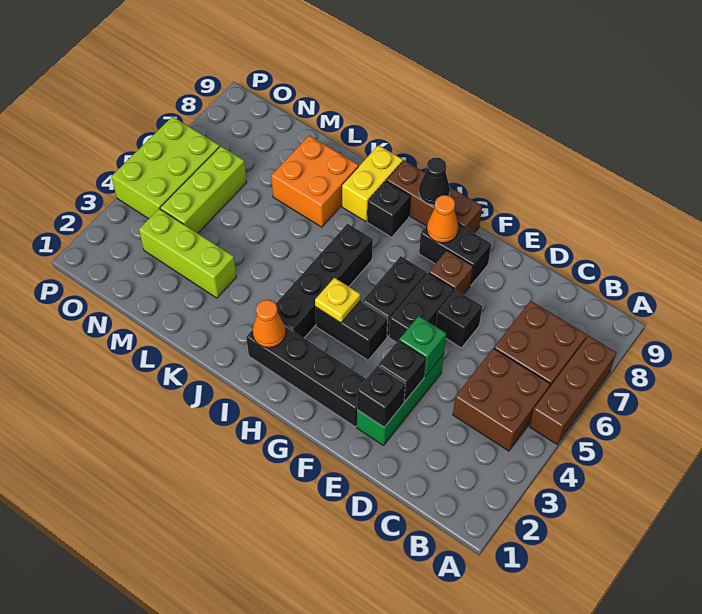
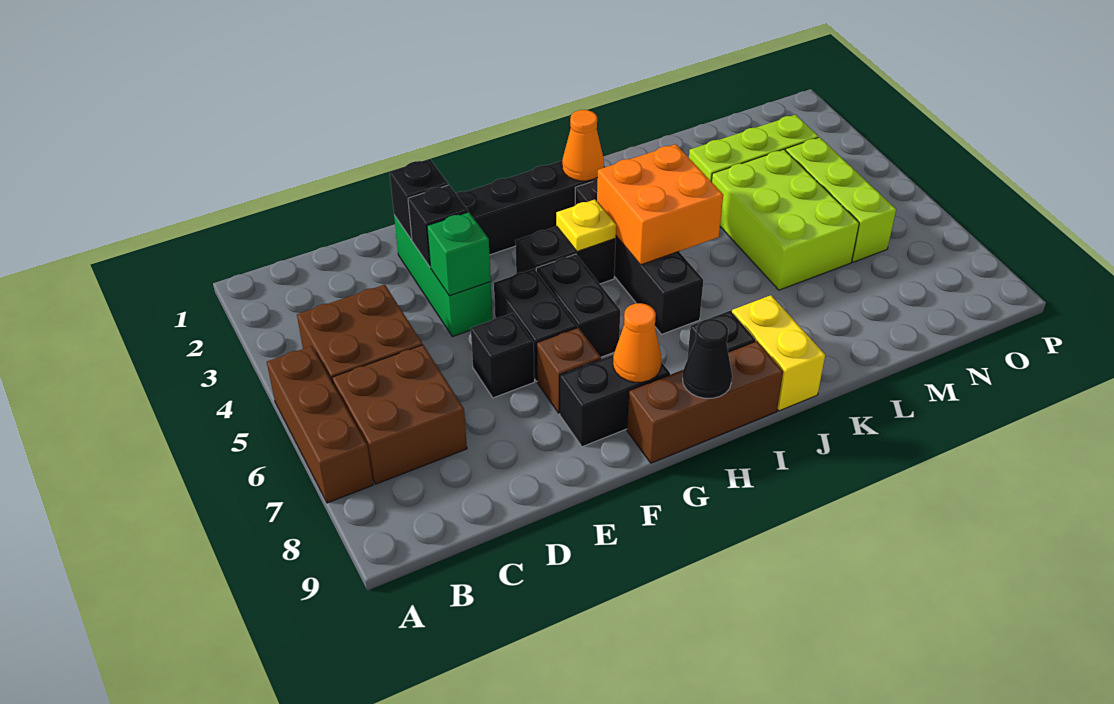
orange 2x2 brick [271,136,359,227] -> orange 2x2 brick moved to [597,144,723,265]
lime 2x3 brick [111,117,220,219] -> lime 2x3 brick moved to [712,149,859,290]

